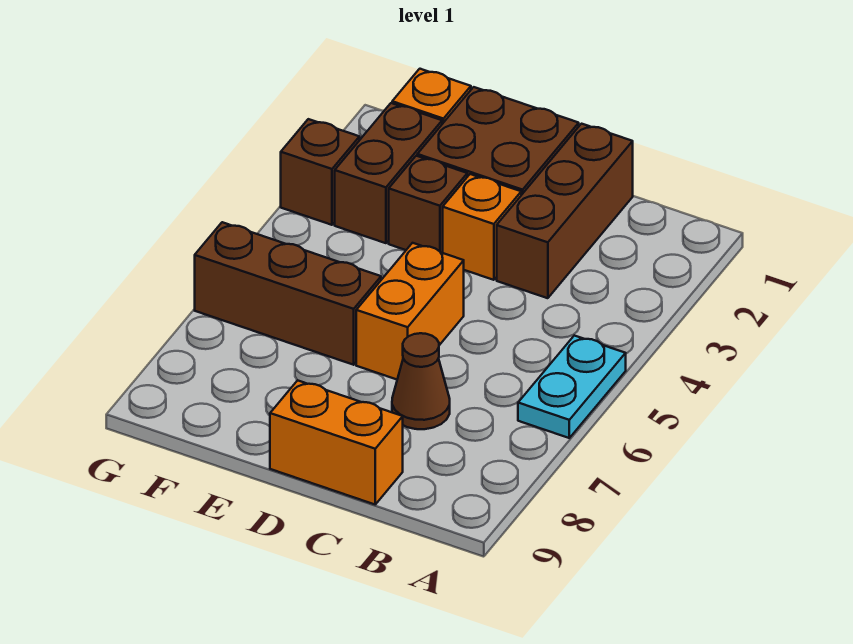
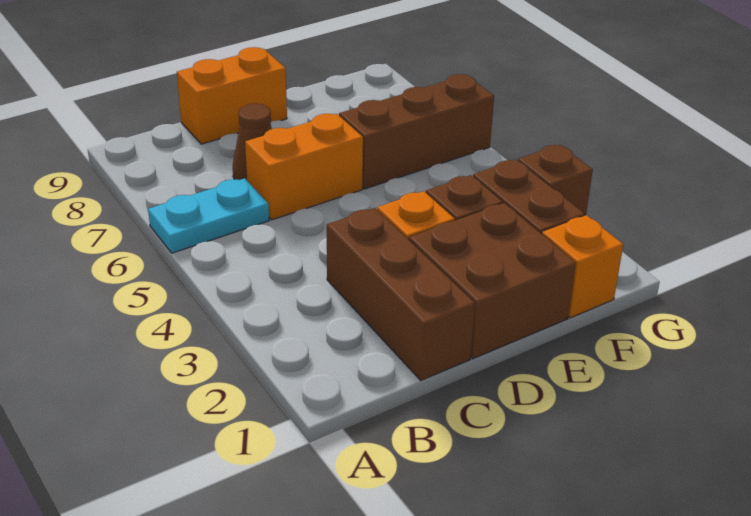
cyan 1x2 plate [518,335,626,438] -> cyan 1x2 plate turned to [148,178,269,253]
orange 1x2 brick [356,243,464,379] -> orange 1x2 brick turned to [245,114,363,220]

